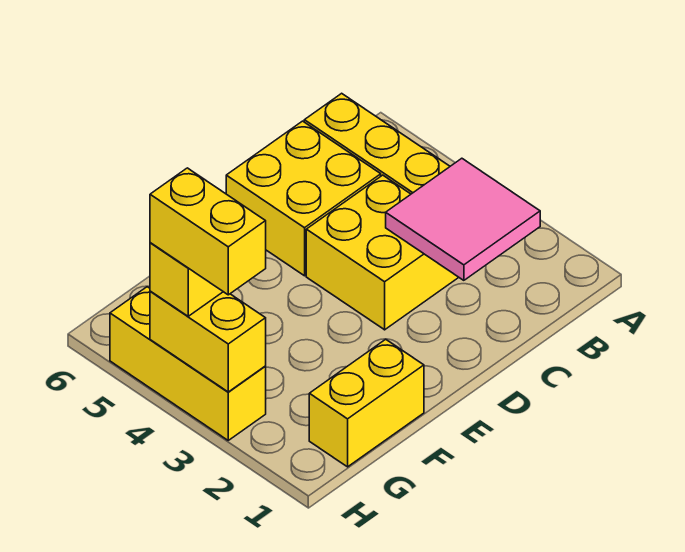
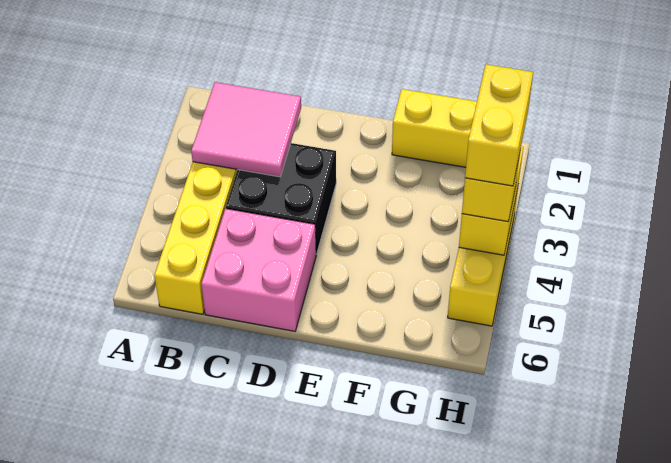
yellow 2x2 brick [306,175,459,330] -> black 2x2 brick [226,143,336,254]
yellow 2x2 brick [226,121,381,276] -> pink 2x2 brick [201,209,316,331]

